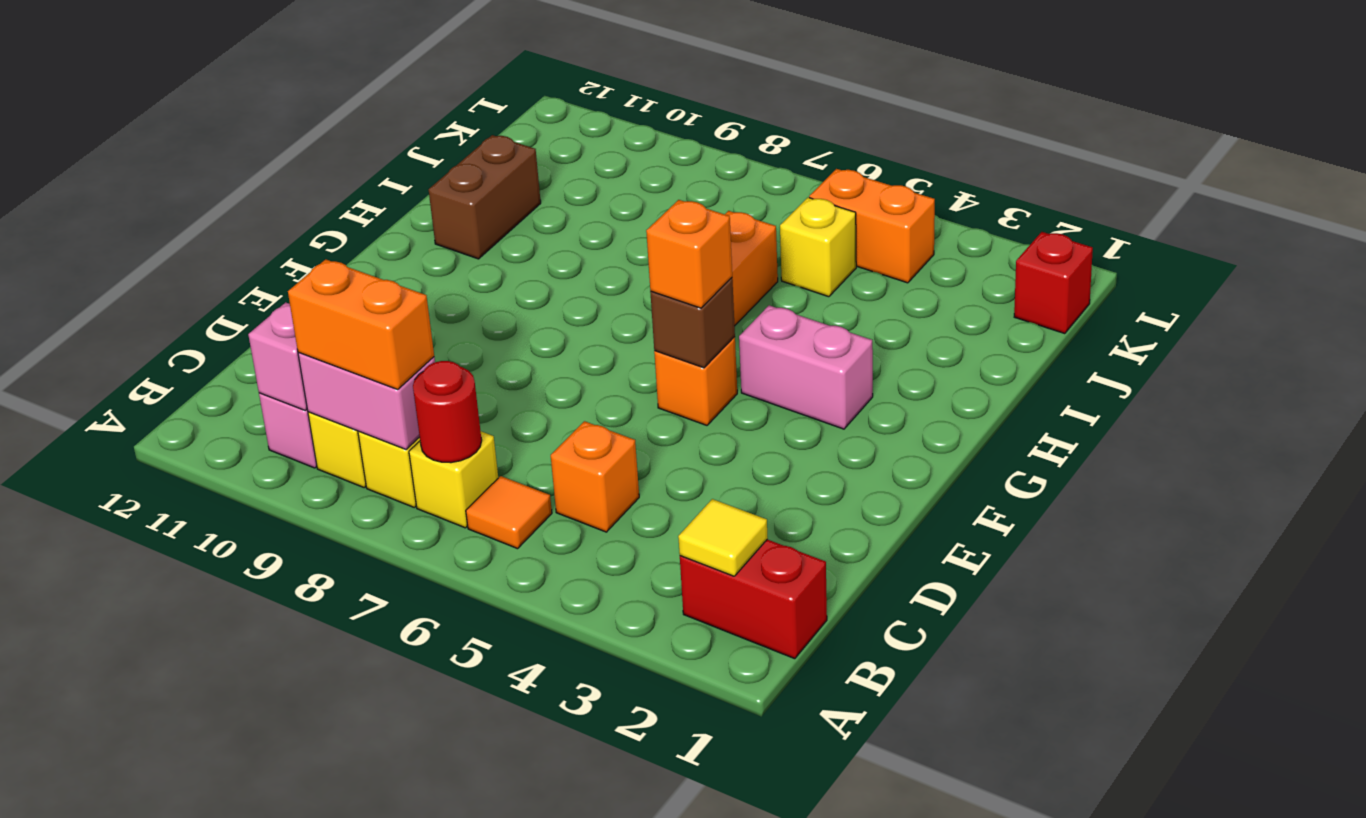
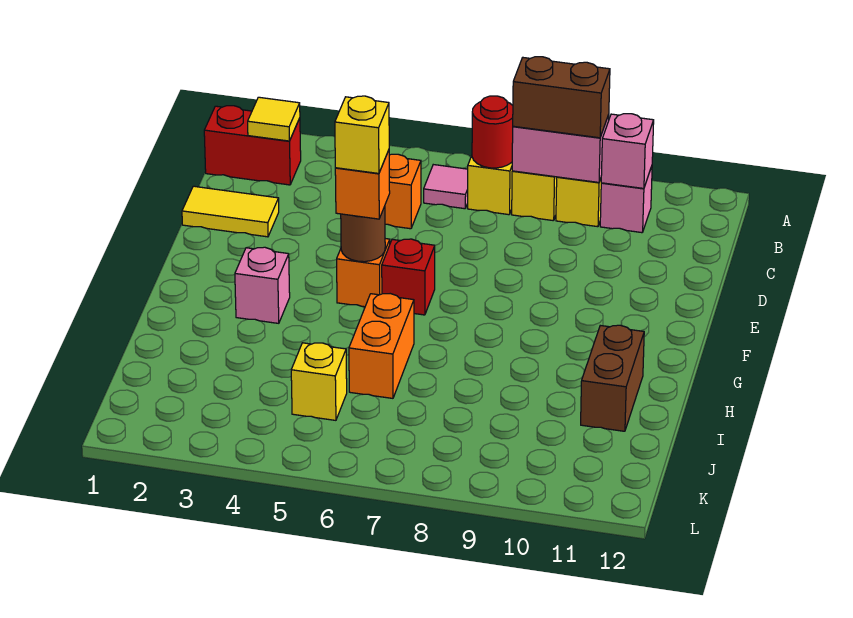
orange 1x1 tile [466,476,552,549] -> pink 1x1 tile [424,165,468,209]
orange 1x2 brick [288,259,434,390] -> brown 1x2 brick [513,57,610,138]
none -> yellow 1x2 tile [182,186,279,237]
brown 1x1 brick [650,278,735,368] -> brown 1x1 round brick [341,206,385,262]
none -> yellow 1x1 brick [335,96,389,173]
pink 1x2 brick [739,305,873,429] -> pink 1x1 brick [235,247,290,323]
red 1x1 brick [1014,232,1093,334] -> red 1x1 brick moved to [382,239,435,315]
orange 1x2 brick [809,169,935,283] -> none

